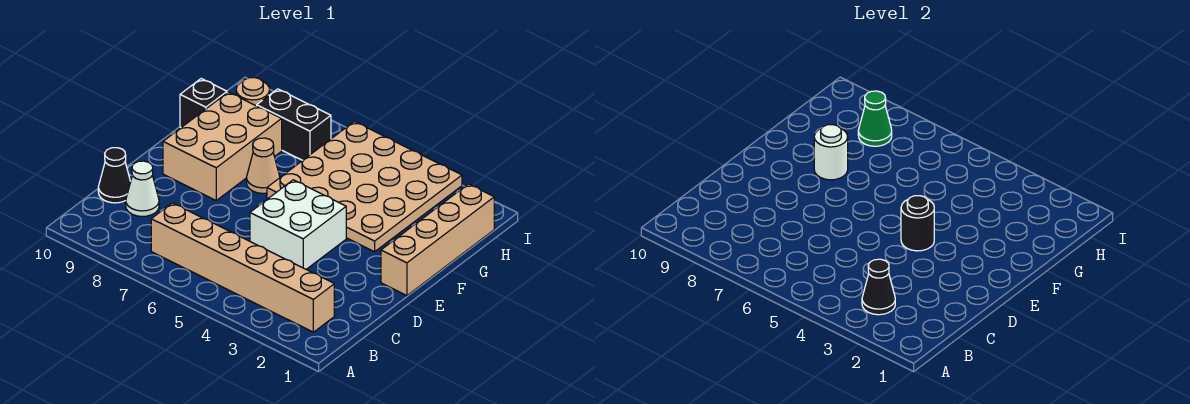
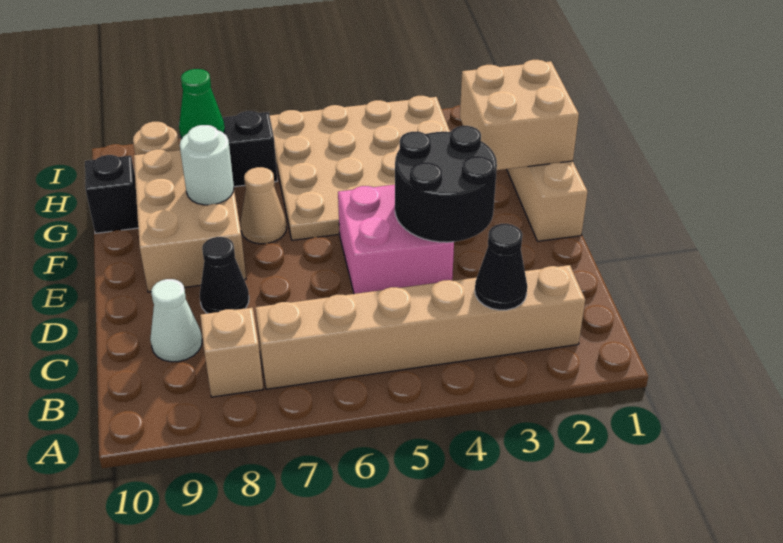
none -> tan 1x1 brick [200,308,263,397]
black 1x1 cone [98,148,131,203] -> black 1x1 cone moved to [200,237,249,313]
white 2x2 brick [250,180,346,269] -> pink 2x2 brick [338,185,454,294]
black 1x1 round brick [901,196,934,251] -> black 2x2 round brick [395,126,497,242]
none -> tan 2x2 brick [460,60,579,170]

